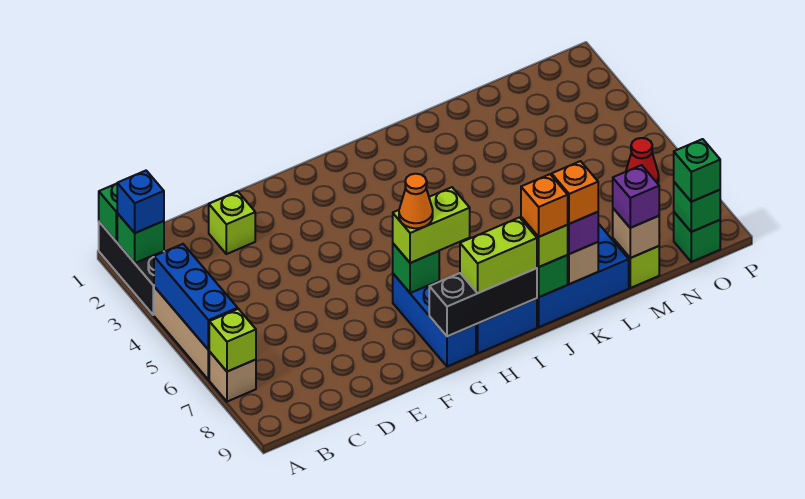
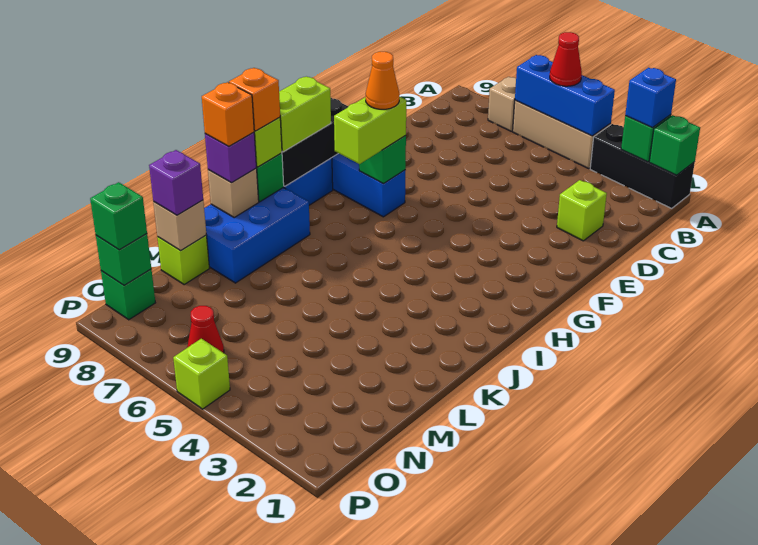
none -> red 1x1 cone [550,32,582,86]
lime 1x1 brick [209,309,256,372] -> lime 1x1 brick moved to [173,339,230,409]

